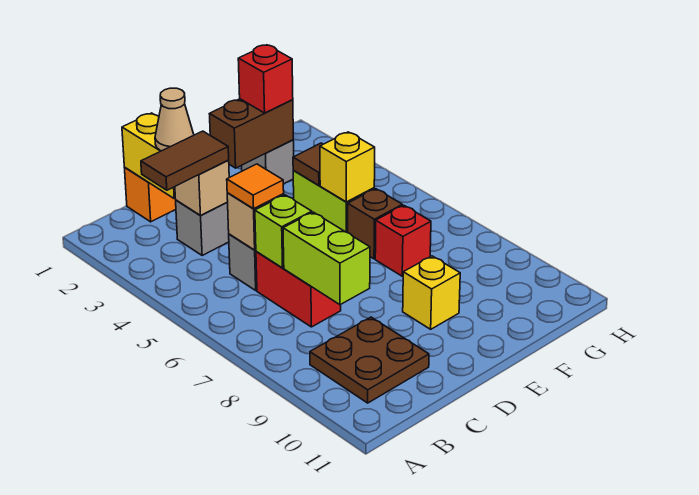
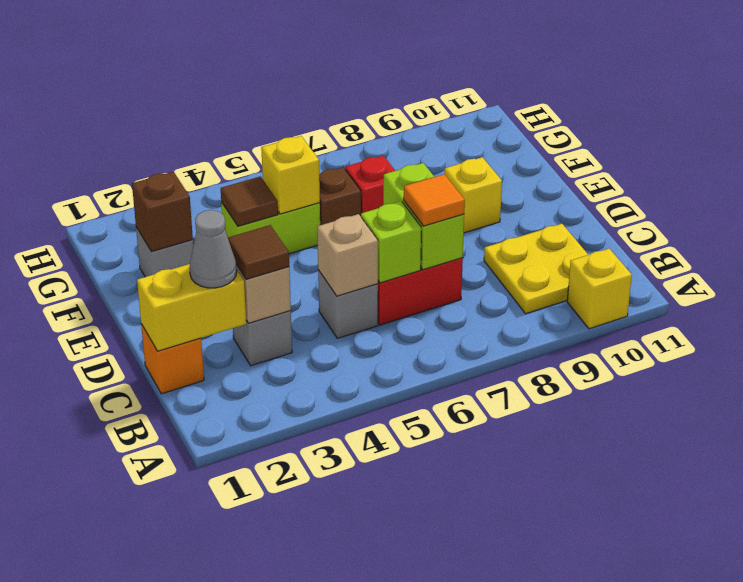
none -> yellow 1x1 brick [567,248,632,329]
brown 1x2 tile [141,131,229,190] -> brown 1x1 tile [228,225,289,279]
brown 2x2 plate [310,317,429,403] -> yellow 2x2 plate [484,224,588,314]
tan 1x1 cone [155,88,194,151] -> grey 1x1 cone [189,210,237,288]
orange 1x1 tile [227,164,284,209] -> orange 1x1 tile moved to [404,174,465,226]
lime 1x2 brick [283,212,370,305] -> lime 1x2 brick turned to [383,163,464,270]
brown 1x2 brick [210,99,293,168] -> brown 1x1 brick [132,172,193,252]
red 1x1 brick [238,45,293,113] -> none

